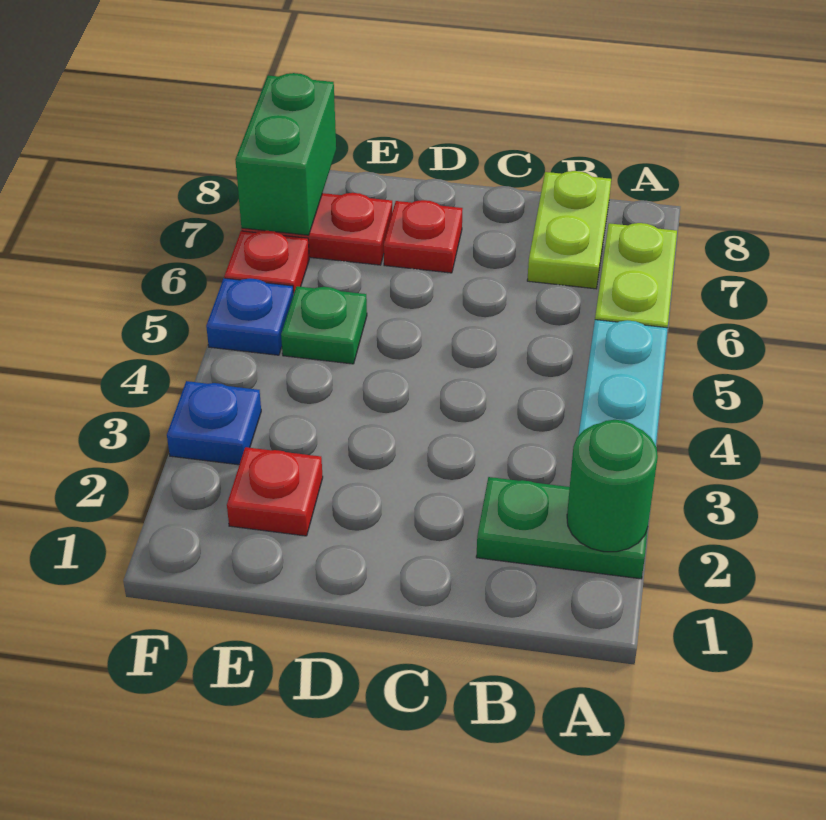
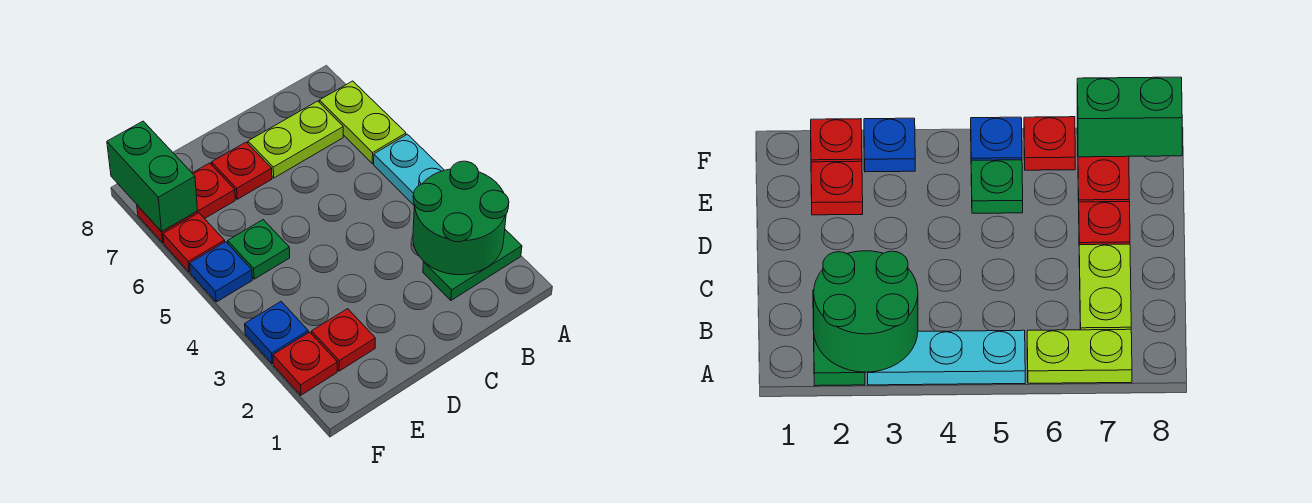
green 1x1 round brick [567,420,658,552] -> green 2x2 round brick [413,161,509,275]
lime 1x2 plate [527,171,611,289] -> lime 1x2 plate turned to [248,101,343,178]
none -> red 1x1 plate [273,332,337,395]

